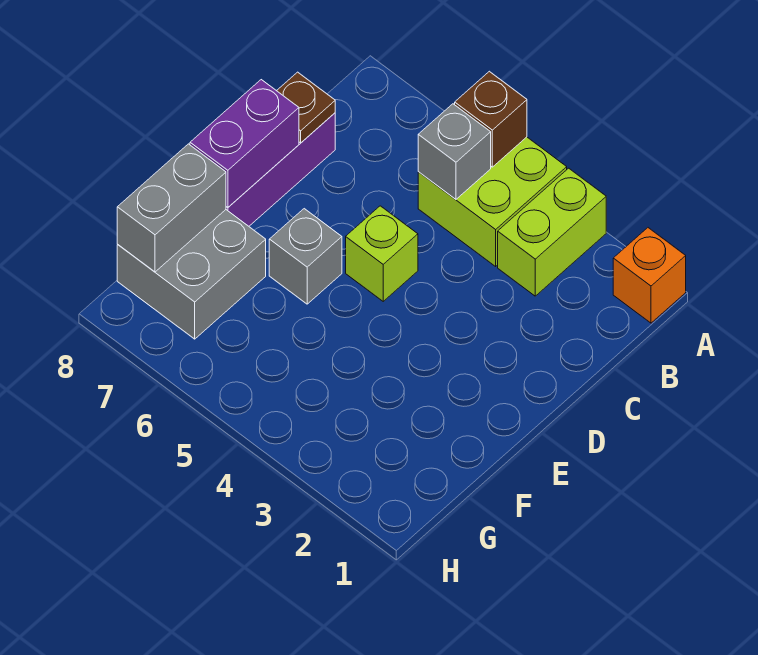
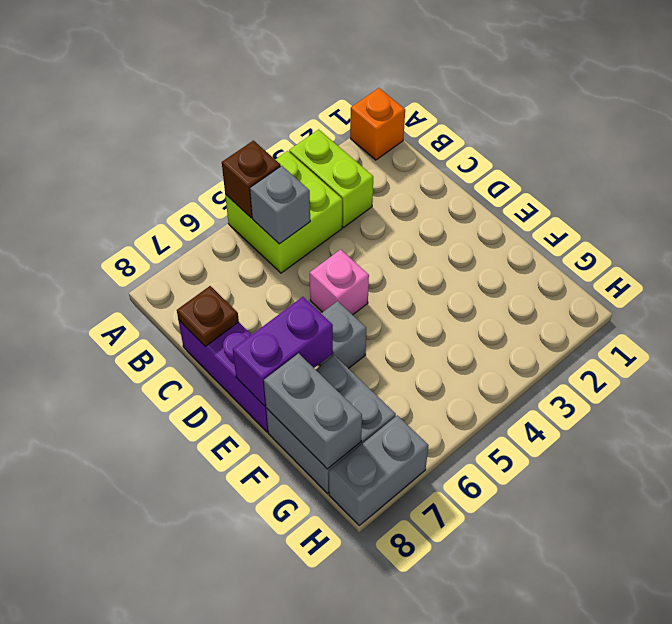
lime 1x1 brick [346,206,418,301] -> pink 1x1 brick [310,249,369,315]
purple 1x2 brick [190,80,299,207] -> purple 1x2 brick turned to [233,297,333,406]
none -> grey 1x2 brick [329,415,429,525]

